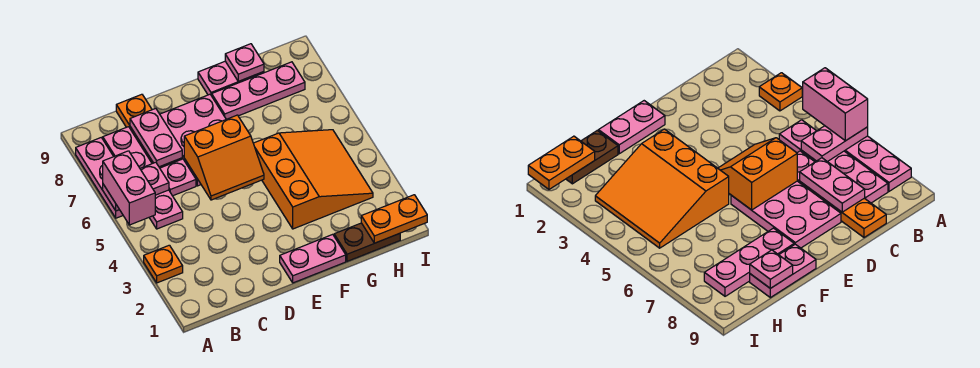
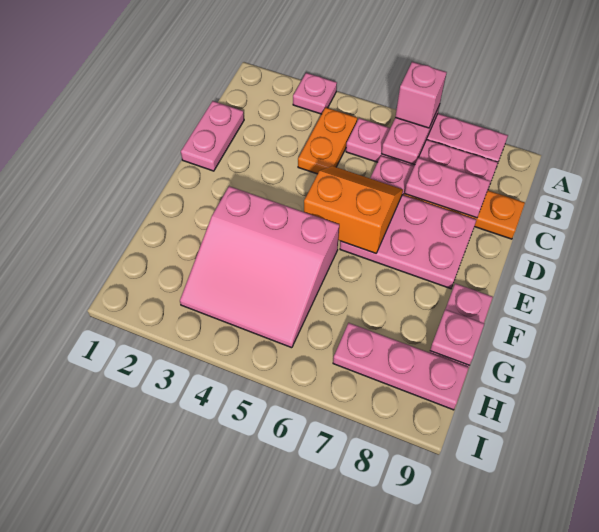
orange 1x1 plate [144,245,183,283] -> pink 1x1 plate [293,73,337,114]
pink 1x2 brick [103,151,155,225] -> pink 1x1 brick [395,62,447,128]
orange 2x2 slope [184,115,264,200] -> orange 2x2 slope turned to [304,166,403,253]
pink 1x2 plate [280,234,346,283] -> pink 1x2 plate moved to [181,101,244,171]
orange 3x3 slope [253,130,373,229] -> pink 3x3 slope [180,186,339,348]
pink 1x3 plate [212,62,305,119] -> pink 1x3 plate turned to [333,323,469,410]
brown 1x2 plate [334,223,400,261] -> none
orange 1x2 plate [361,195,427,243] -> orange 1x2 plate moved to [298,108,357,174]

